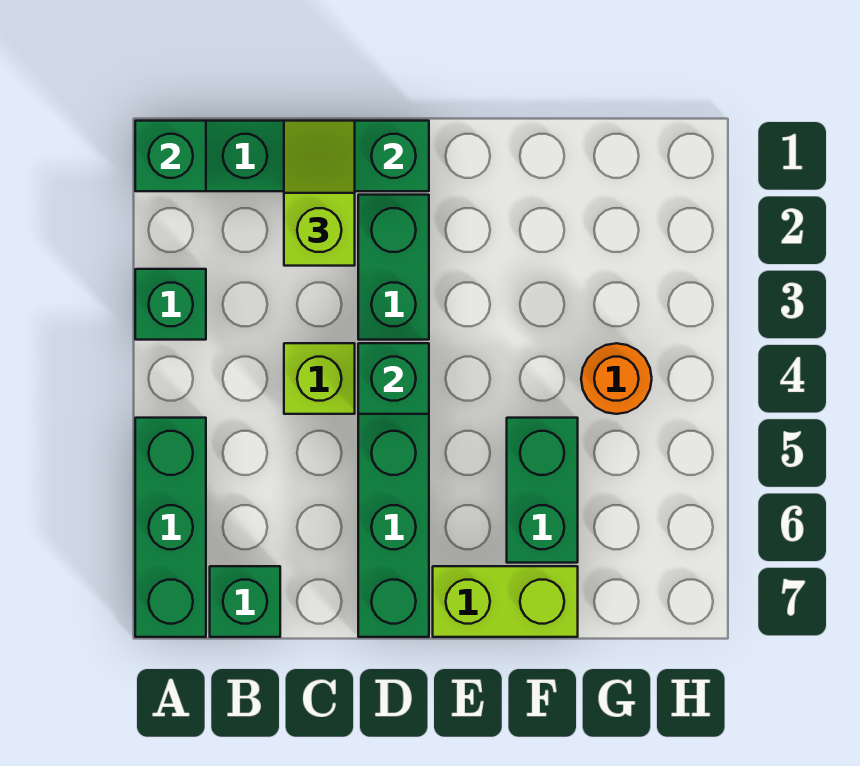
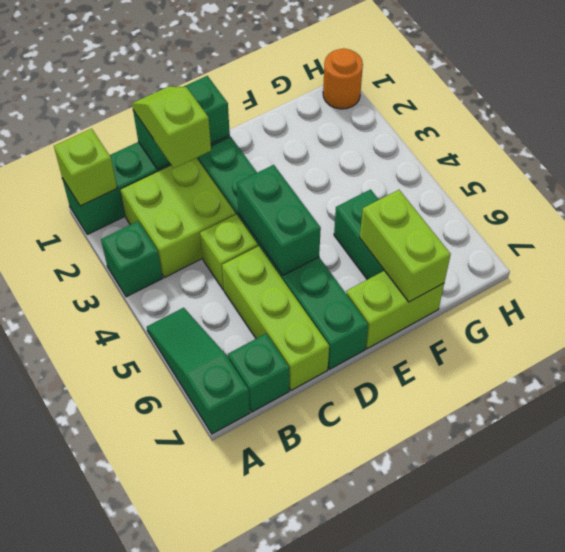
green 1x1 brick [135,121,206,191] -> lime 1x1 brick [54,129,117,206]
green 1x3 brick [135,418,206,637] -> green 1x3 slope [147,308,250,434]
none -> lime 2x2 brick [120,158,236,278]
none -> lime 1x3 brick [222,246,329,390]
green 1x1 brick [358,343,429,414] -> green 1x2 brick [237,165,321,275]
none -> lime 1x2 brick [360,190,451,302]
orange 1x1 round brick [581,343,652,414] -> orange 1x1 round brick moved to [323,48,363,109]

